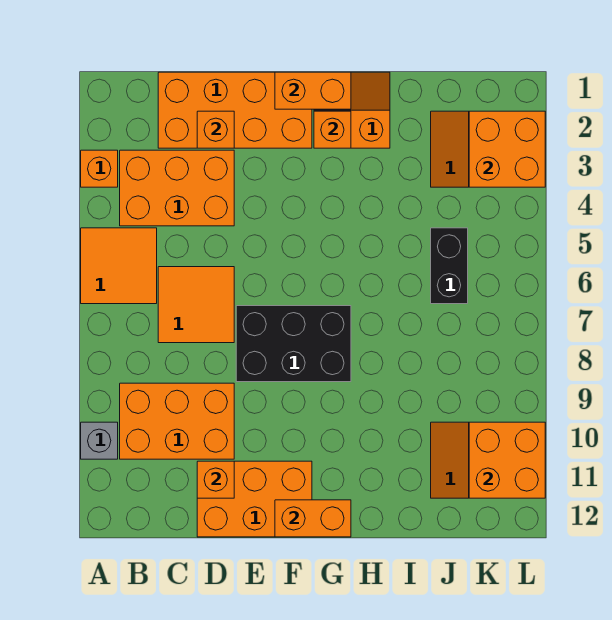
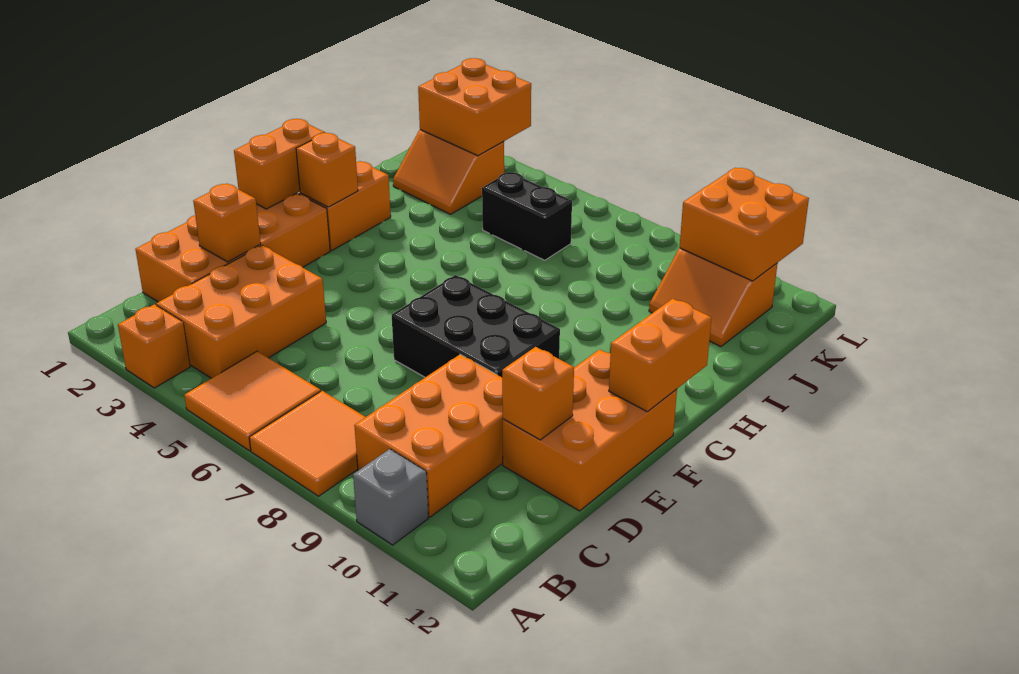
orange 2x2 tile [158,267,234,343] -> orange 2x2 tile moved to [249,391,365,496]
black 2x3 brick [236,306,351,382] -> black 2x3 brick turned to [392,275,560,377]

